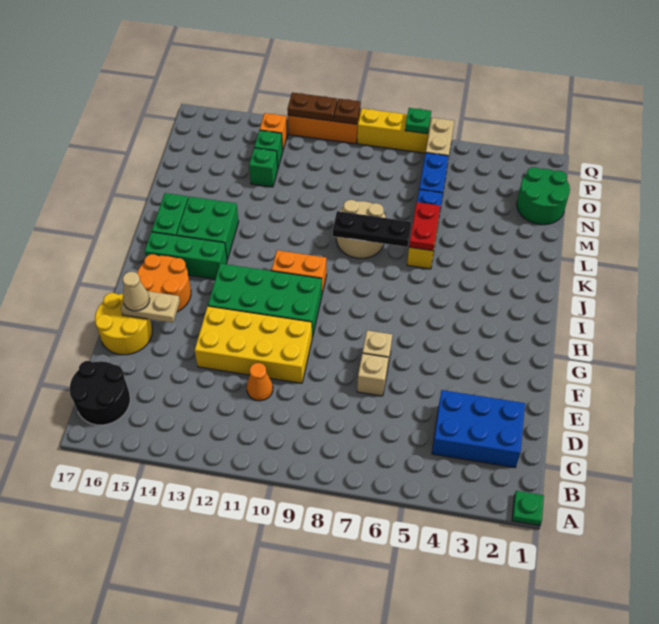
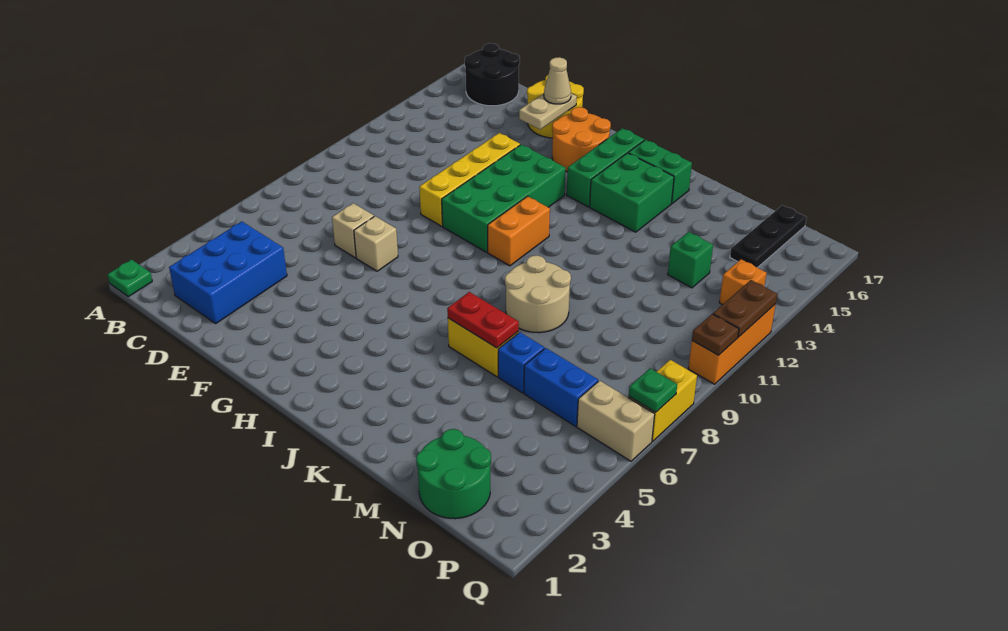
orange 1x1 cone [247,363,273,401] -> none
yellow 2x4 brick [195,306,312,383] -> yellow 1x4 brick [419,133,520,226]
black 1x3 plate [333,211,412,247] -> black 1x3 plate moved to [730,205,807,268]
green 1x1 brick [254,130,283,168] -> none
yellow 1x3 brick [357,108,430,153] -> yellow 1x2 brick [628,360,697,441]

